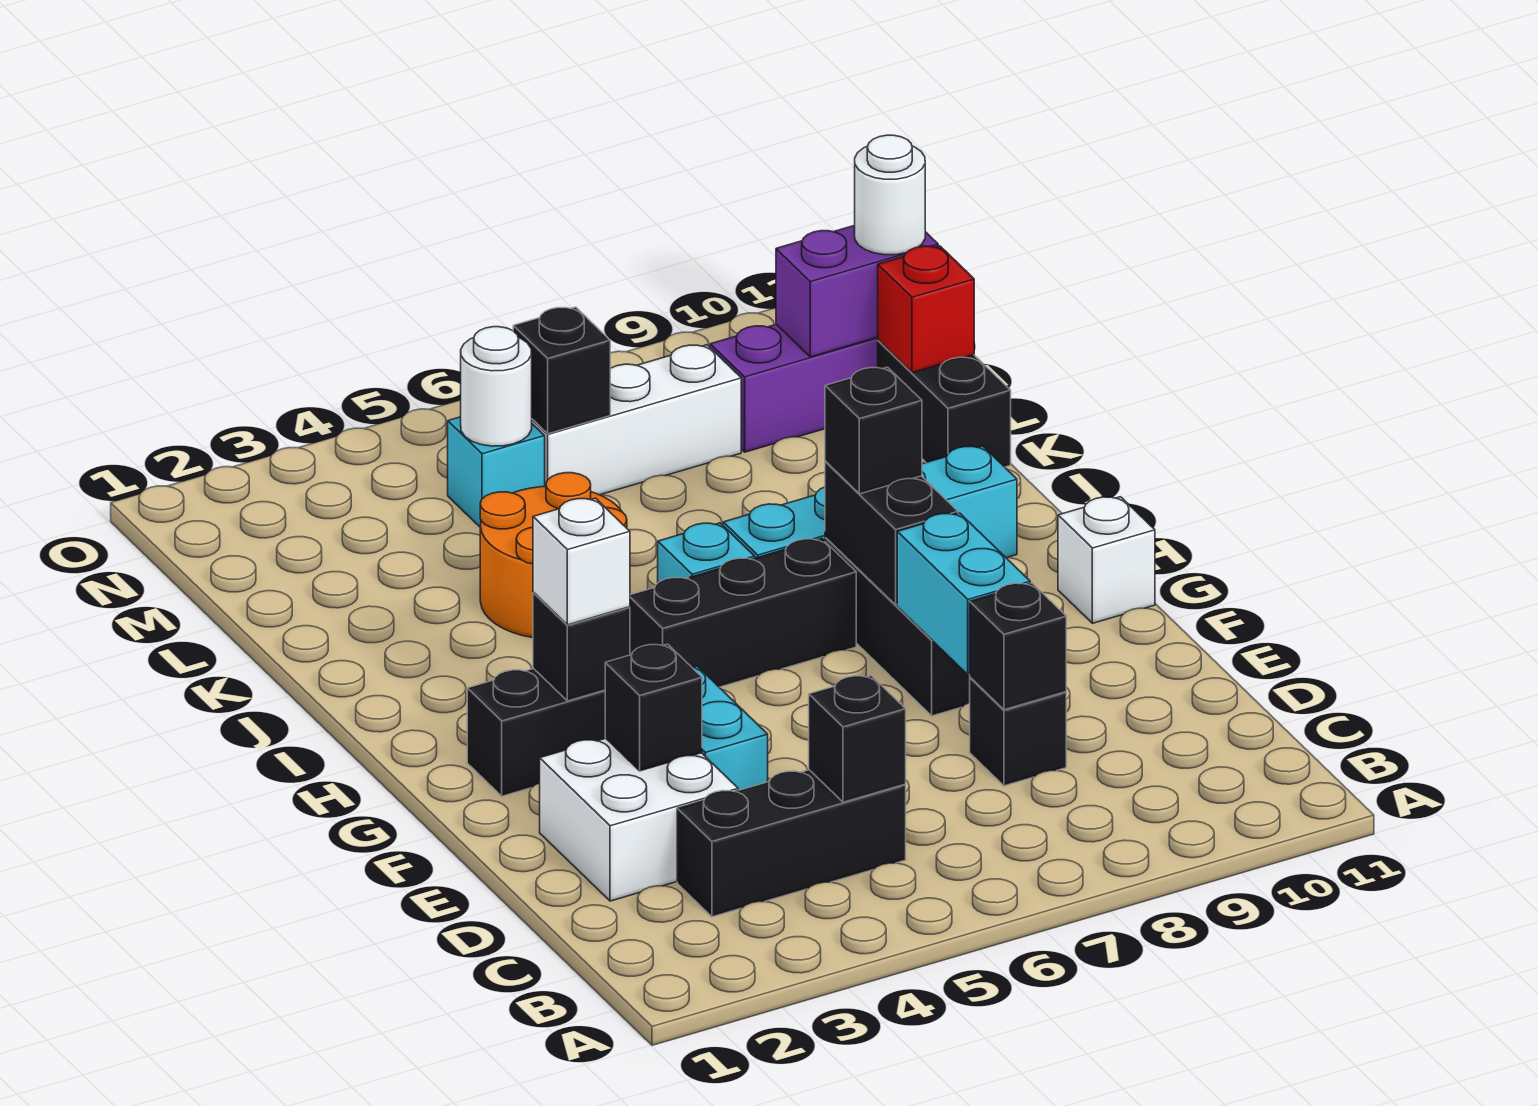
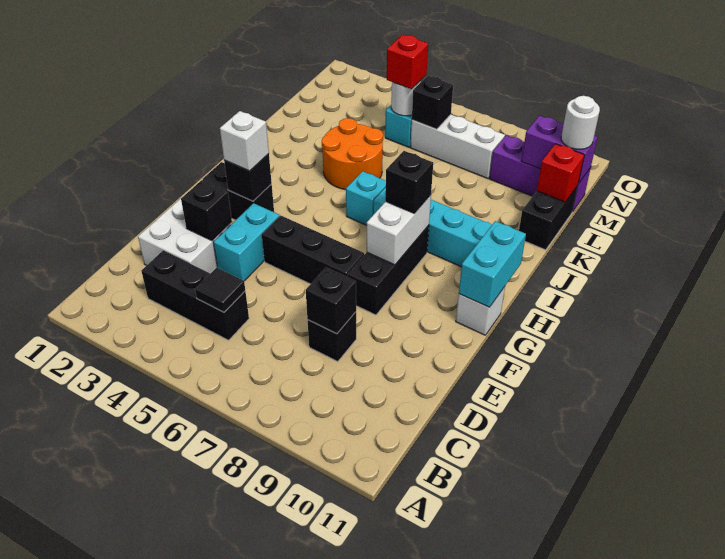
black 1x1 brick [809,676,906,802] -> black 1x1 tile [195,268,245,312]
cyan 1x2 brick [897,513,1030,675] -> cyan 1x2 brick moved to [459,221,526,307]
black 1x2 brick [825,461,958,605] -> white 1x2 brick [367,195,431,265]
black 1x3 brick [630,539,856,687] -> black 1x3 brick moved to [262,215,364,284]
none -> red 1x1 brick [387,34,428,89]

